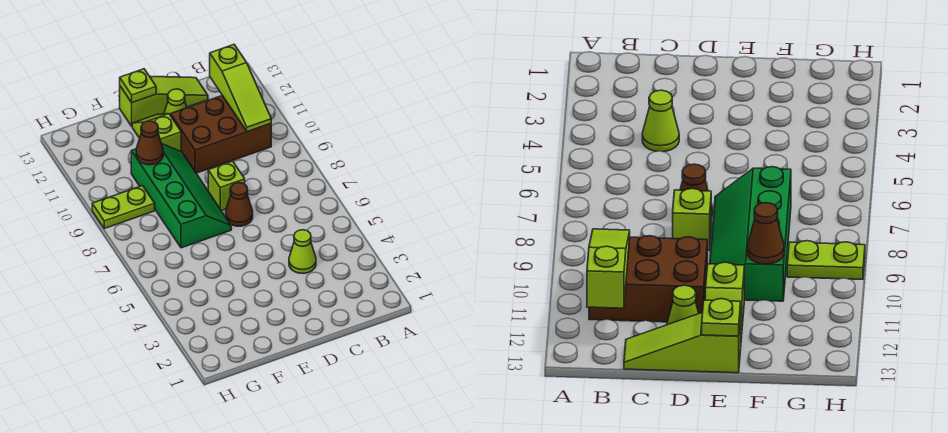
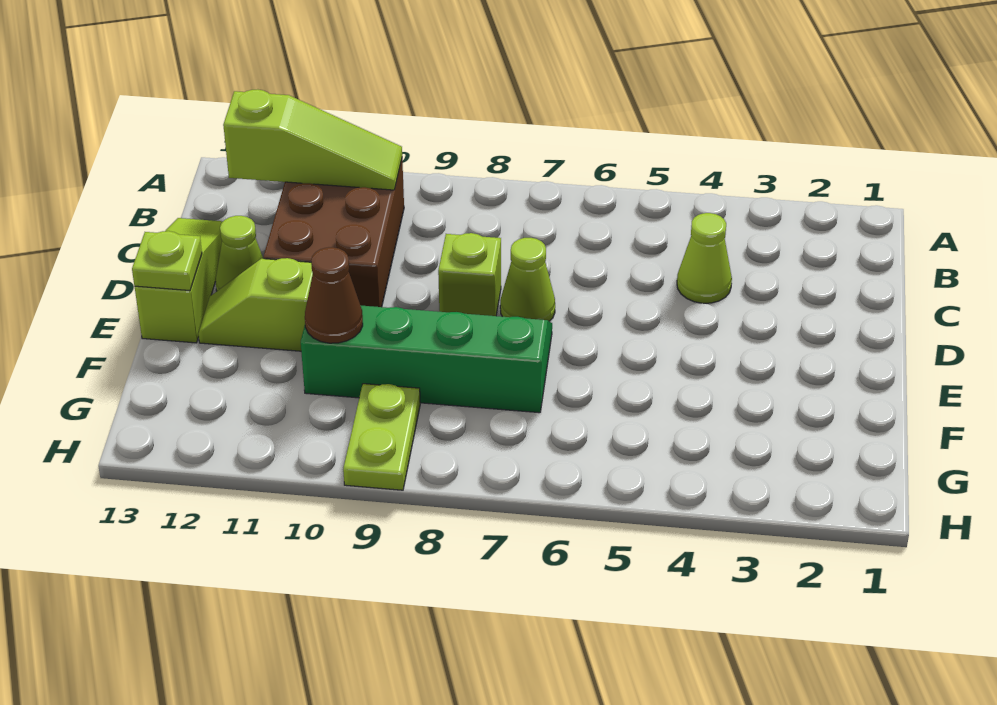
brown 1x1 cone [226,183,253,226] -> lime 1x1 cone [500,238,555,321]

